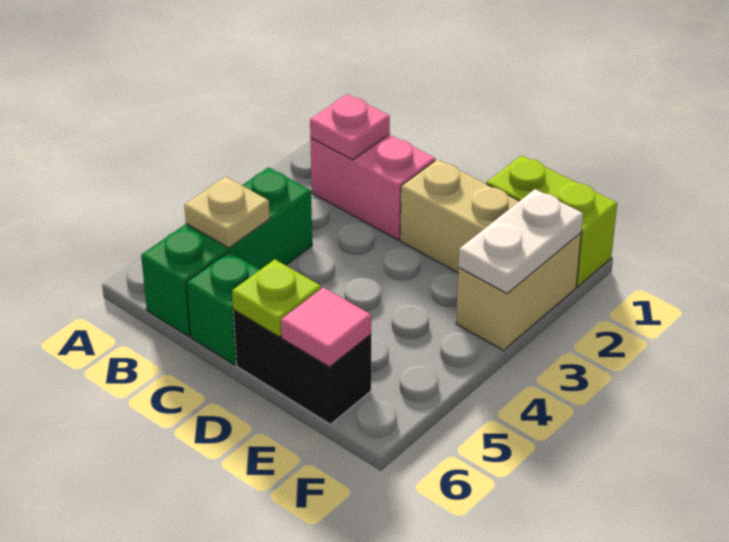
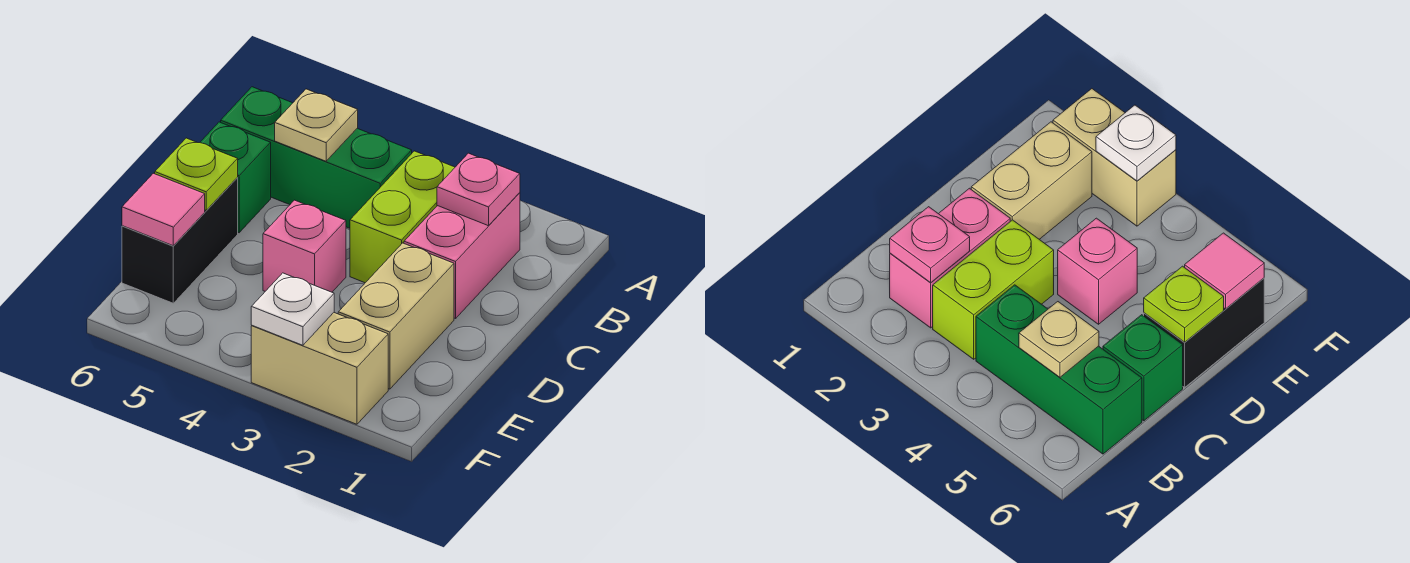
none -> pink 1x1 brick [263,200,346,292]
lime 1x2 brick [486,155,617,287] -> lime 1x2 brick moved to [350,151,455,283]
white 1x2 plate [459,189,583,294] -> white 1x1 plate [251,273,334,345]

